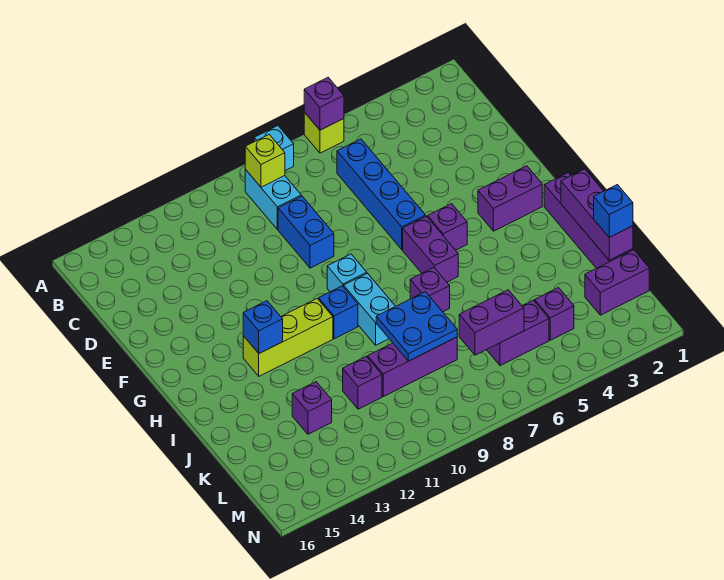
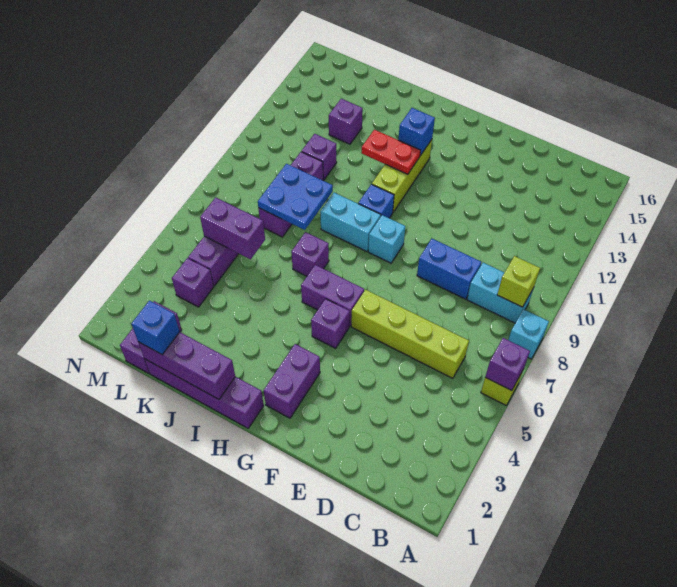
blue 1x4 brick [337,139,426,250] -> lime 1x4 brick [351,290,469,378]
none -> red 1x2 plate [361,130,421,174]
purple 1x2 brick [459,290,524,355] -> purple 1x2 brick turned to [200,197,265,259]

